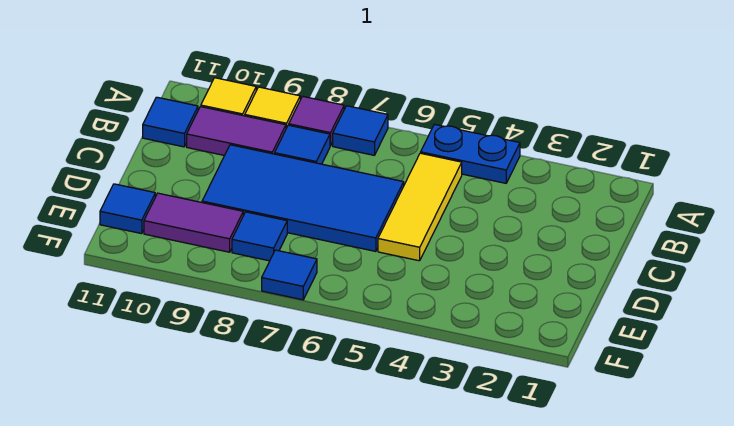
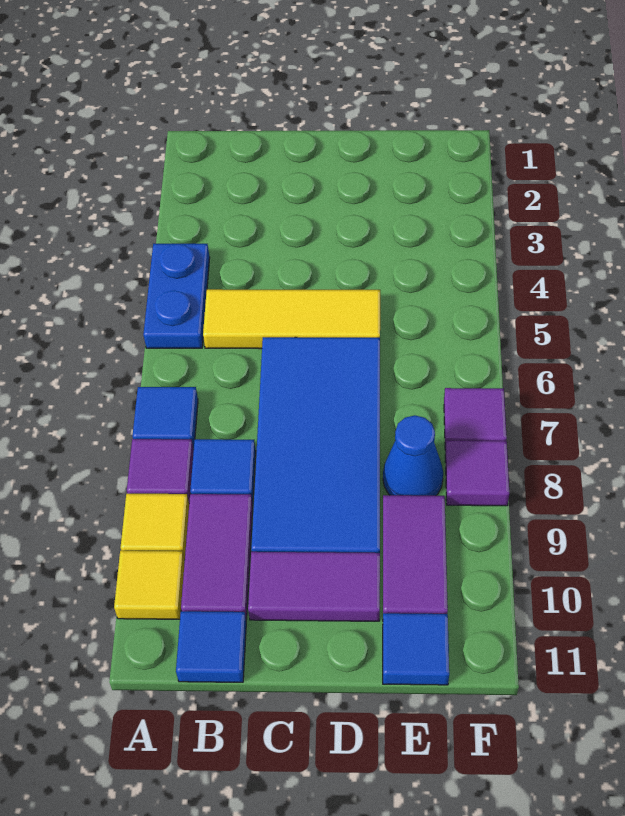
none -> purple 1x2 tile [248,552,380,621]
blue 1x1 tile [232,212,287,261] -> blue 1x1 cone [383,415,443,496]
blue 1x1 tile [262,250,317,300] -> purple 1x1 tile [444,388,507,450]
none -> purple 1x1 tile [445,441,509,506]

